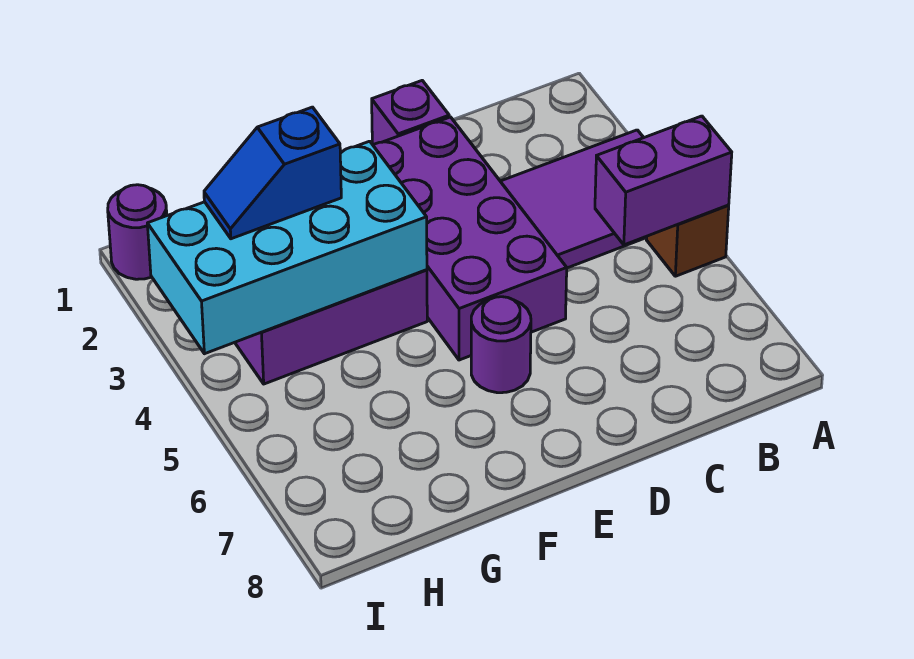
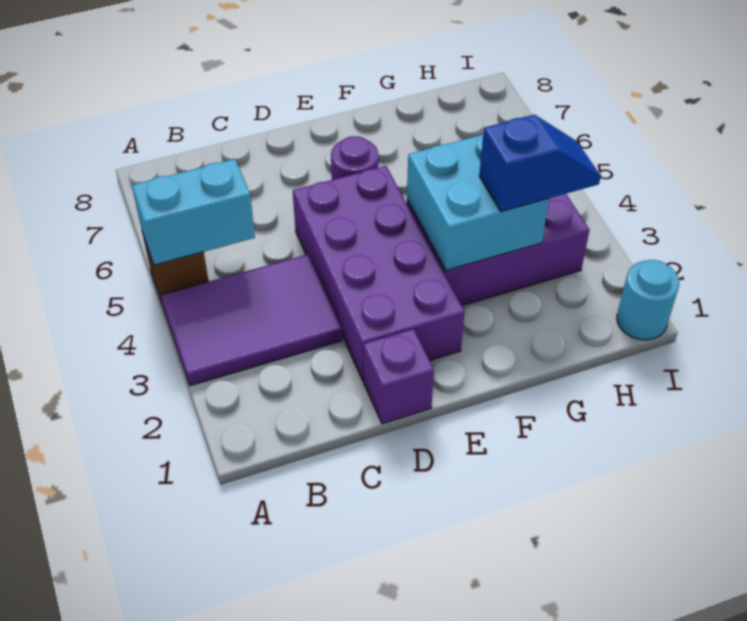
purple 1x2 brick [595,116,732,245] -> cyan 1x2 brick [132,159,255,265]
cyan 2x4 brick [147,141,427,354] -> cyan 2x2 brick [407,134,549,270]
purple 1x1 round brick [108,185,167,279] -> cyan 1x1 round brick [617,260,679,340]

